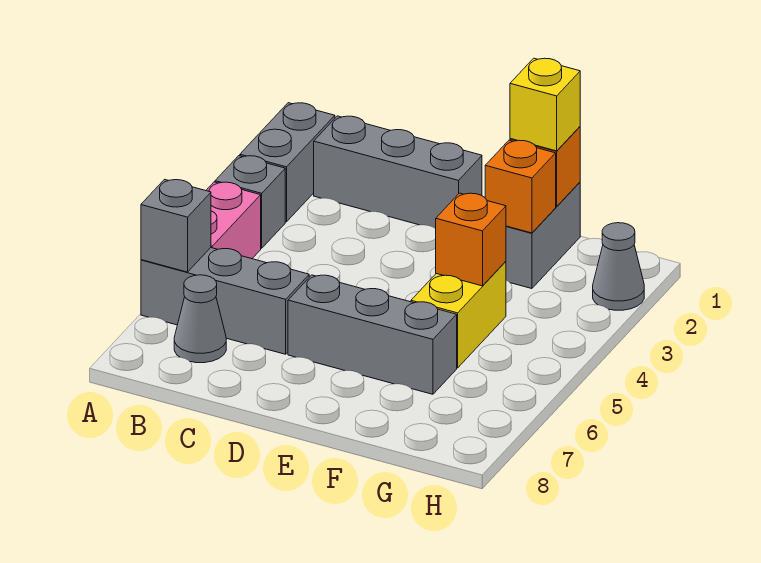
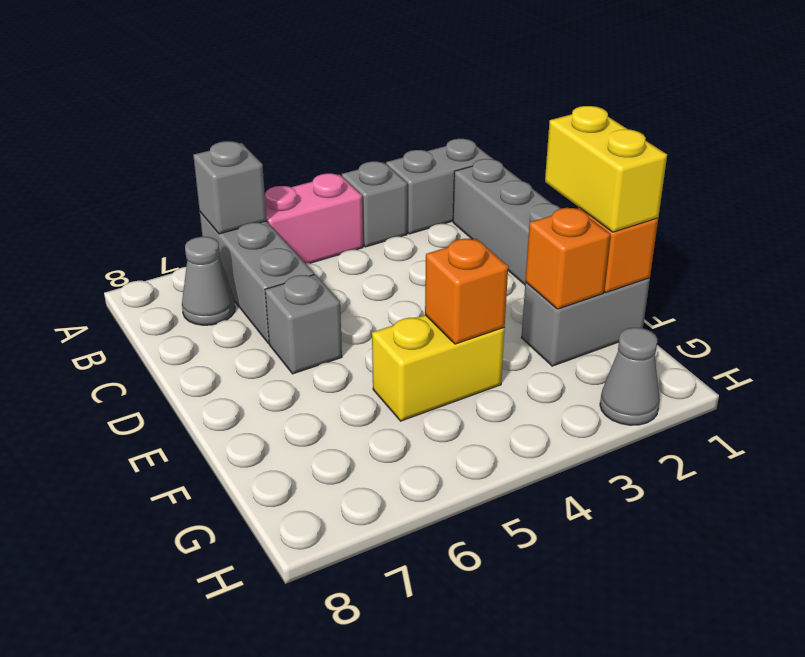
grey 1x3 brick [288,275,457,394] -> grey 1x1 brick [265,274,342,374]
yellow 1x1 brick [510,58,580,151] -> yellow 1x2 brick [545,106,667,232]

